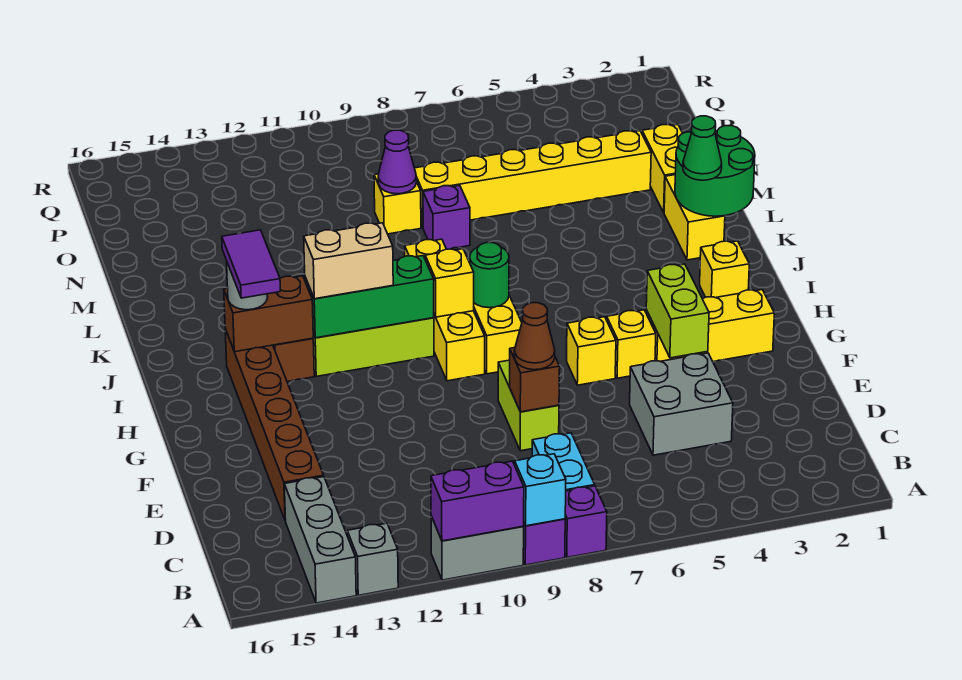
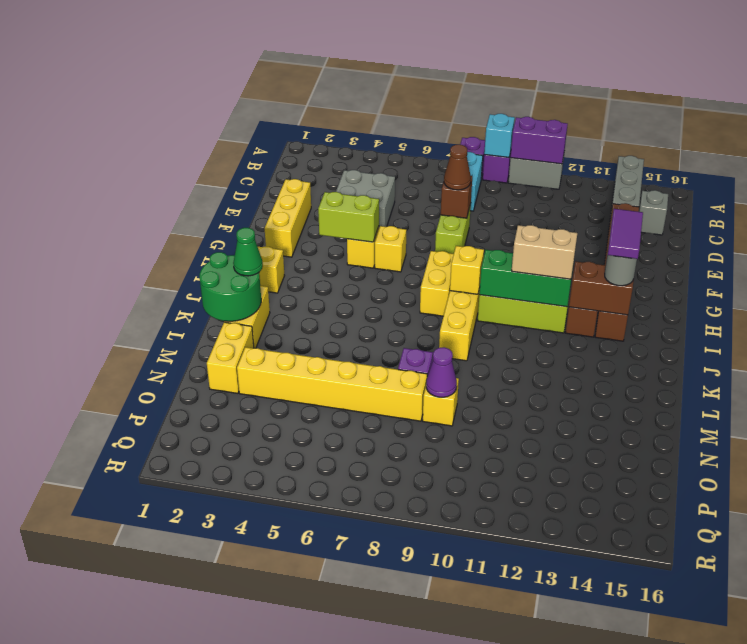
grey 1x1 brick [347,523,398,595] -> grey 1x1 brick moved to [639,190,668,235]
lime 1x2 brick [646,264,709,358] -> lime 1x2 brick turned to [318,192,379,242]
yellow 1x3 brick [646,290,774,362] -> yellow 1x3 brick turned to [265,179,311,257]
green 1x1 round brick [470,243,509,308] -> none

